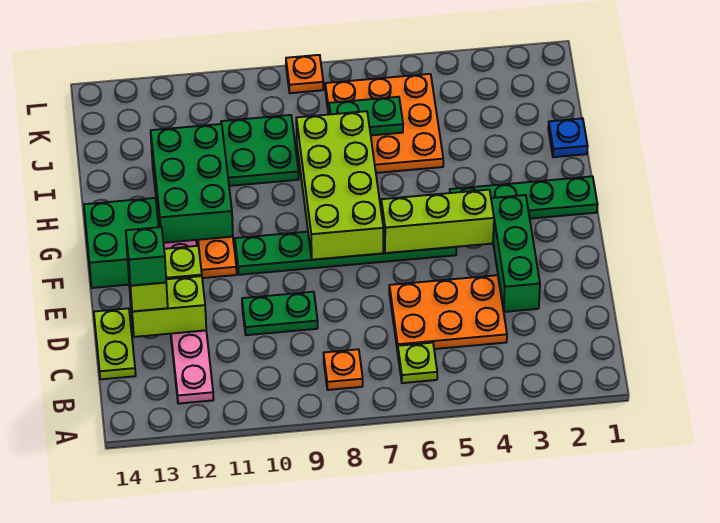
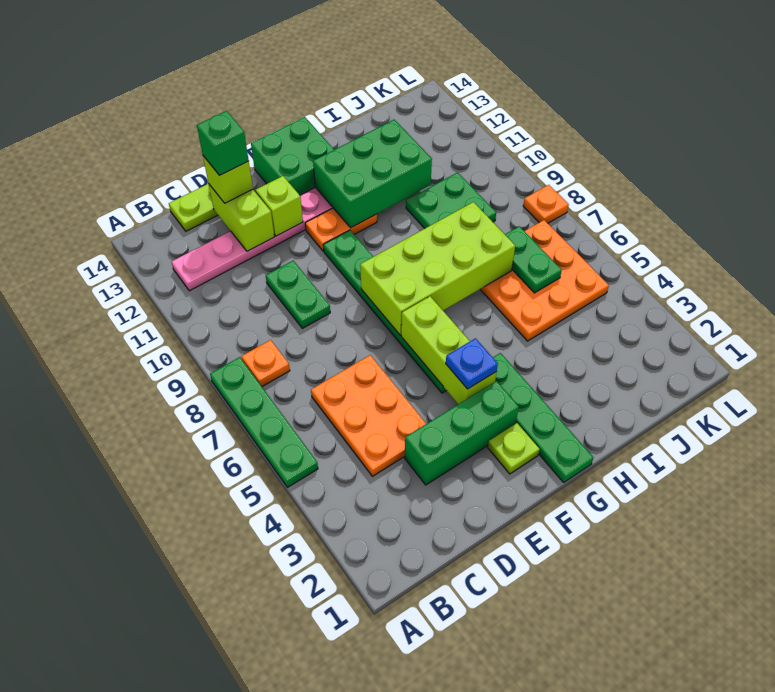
none -> green 1x4 plate [210,357,318,487]
lime 1x1 plate [398,343,437,383] -> lime 1x1 plate moved to [488,423,540,474]
blue 1x1 plate [548,118,588,157] -> blue 1x1 plate moved to [446,338,498,389]

